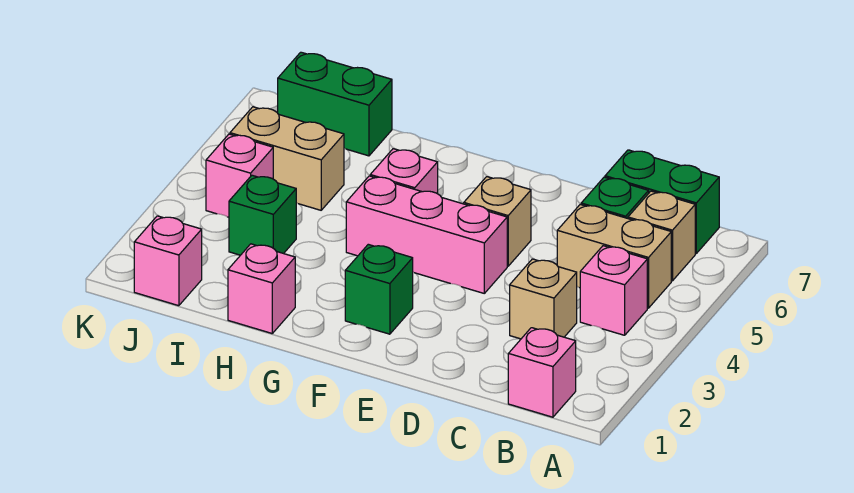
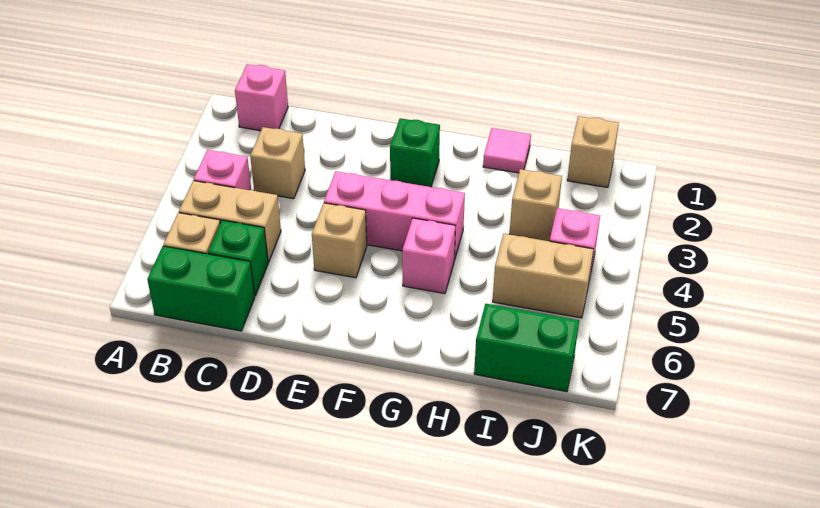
pink 1x1 brick [228,244,295,333] -> pink 1x1 tile [483,128,531,173]
green 1x1 brick [229,175,296,255] -> tan 1x1 brick [510,169,562,241]
pink 1x1 brick [134,216,202,306] -> tan 1x1 brick [567,116,619,187]

